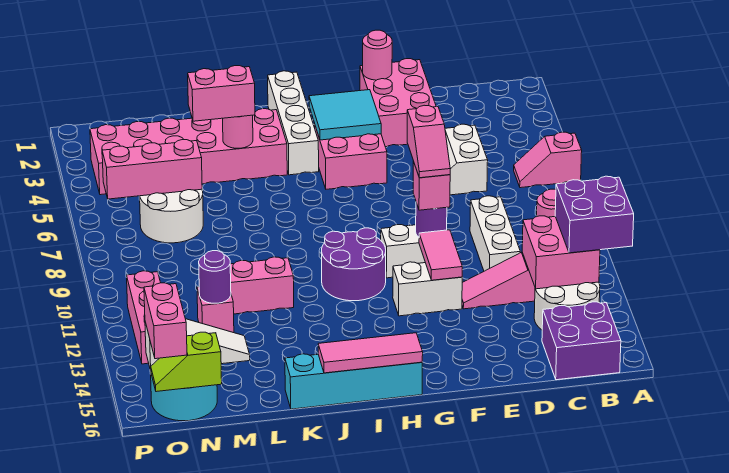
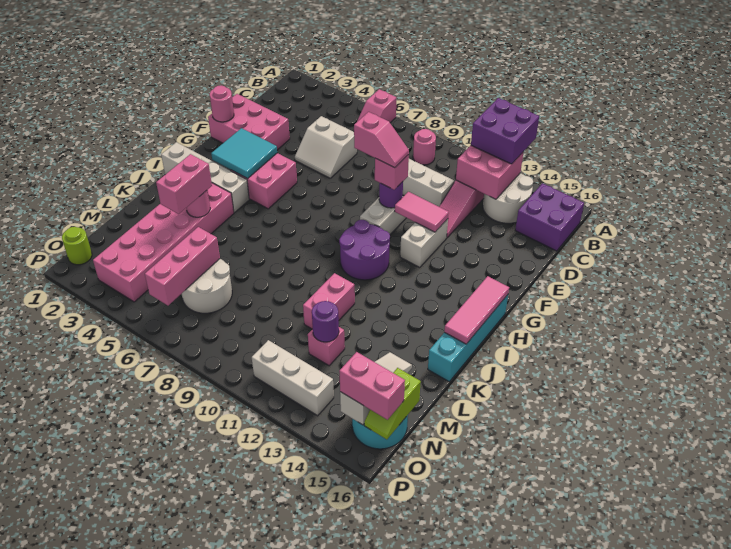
none -> lime 1x1 round brick [62,227,92,265]
pink 1x3 brick [127,271,161,364] -> white 1x3 brick [252,340,334,416]

